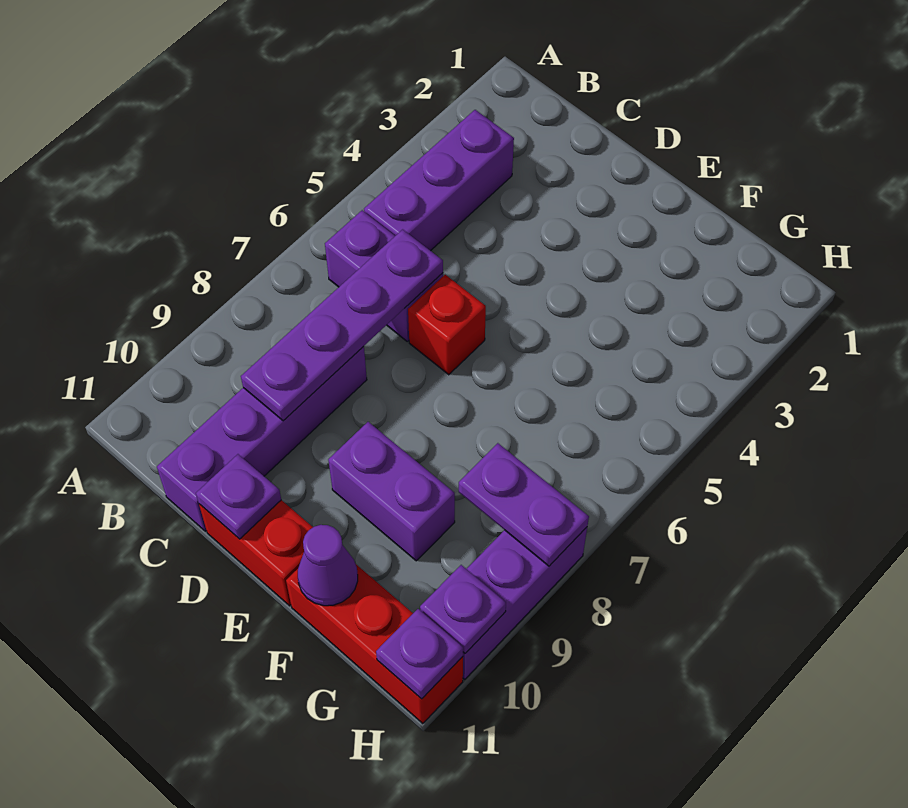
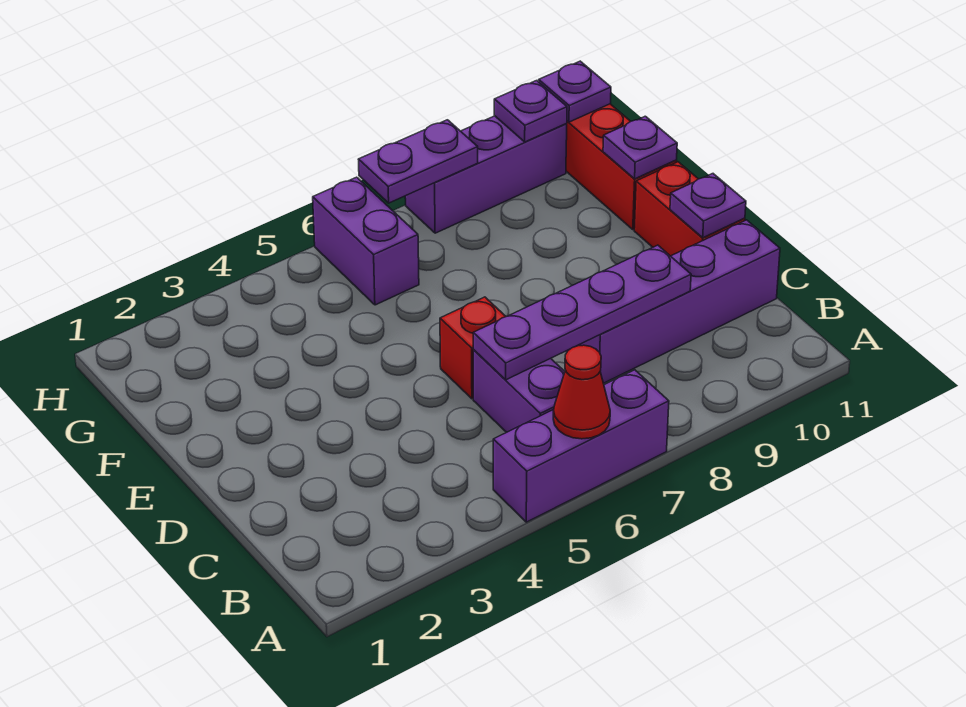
none -> red 1x1 cone [553,345,610,439]
purple 1x3 brick [364,110,514,251] -> purple 1x3 brick moved to [493,370,669,522]
purple 1x2 brick [328,422,455,561] -> purple 1x2 brick moved to [313,177,419,305]
purple 1x1 cone [298,525,358,606] -> purple 1x1 plate [603,116,677,179]
purple 1x2 plate [459,443,589,566] -> purple 1x2 plate turned to [358,120,478,203]

